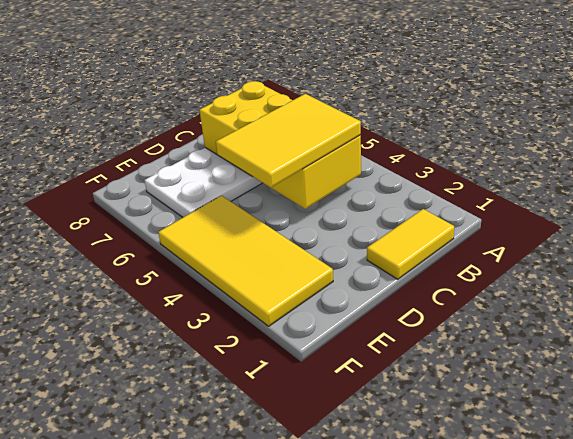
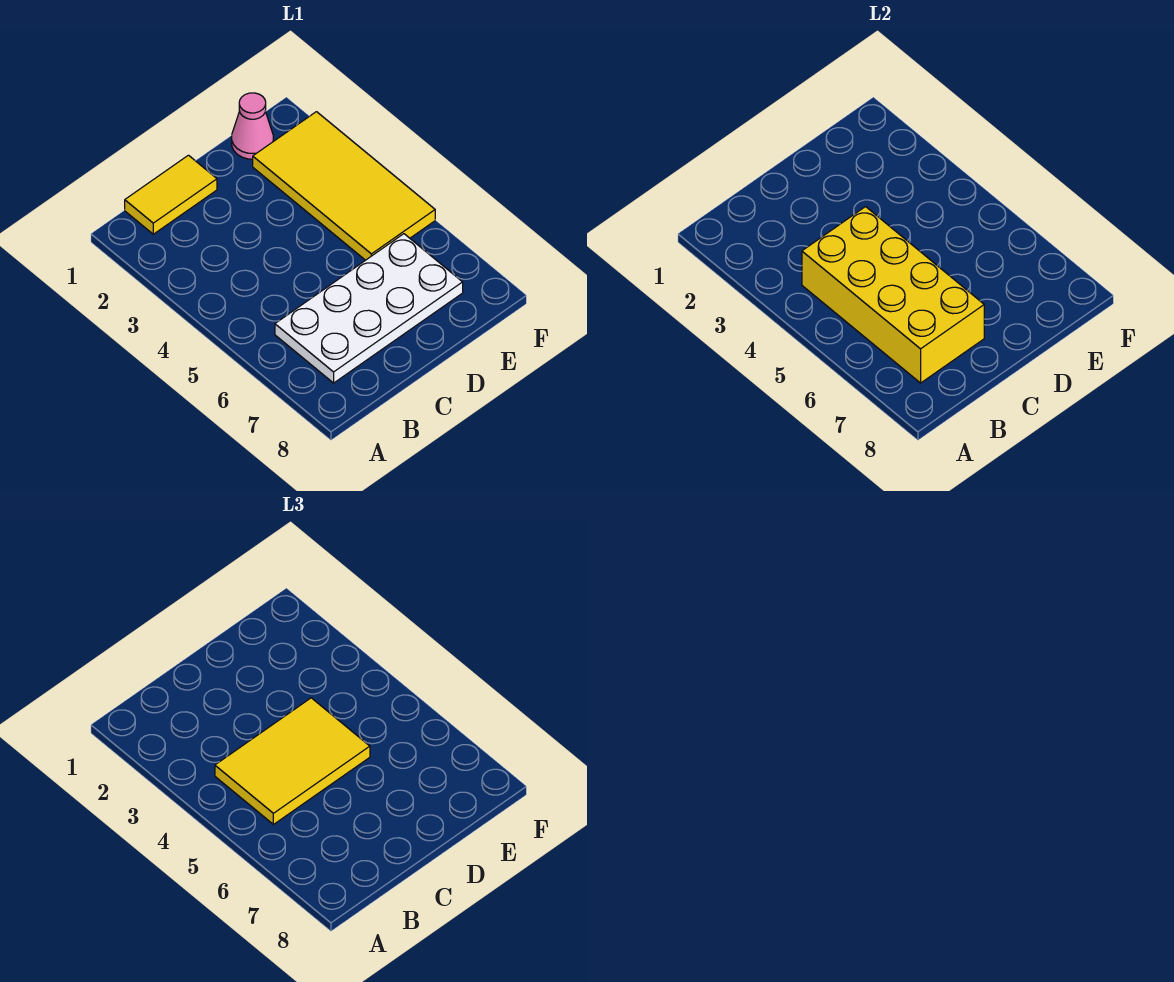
none -> pink 1x1 cone [232,93,273,159]

